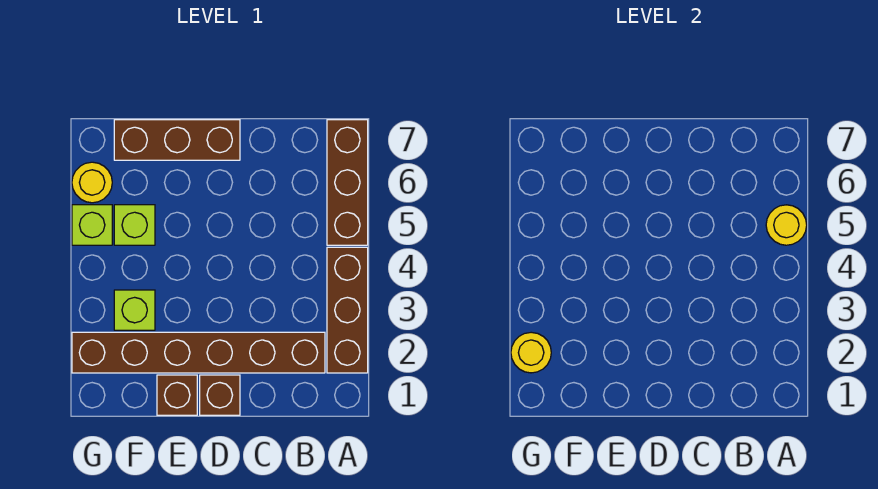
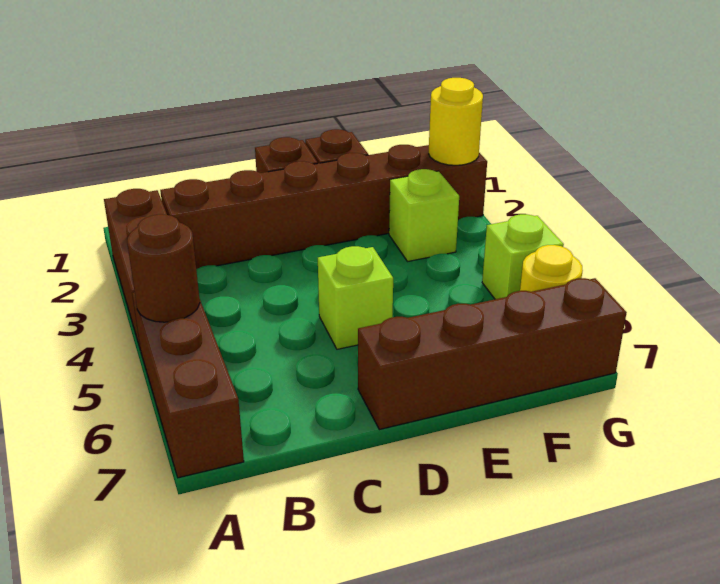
yellow 1x1 round brick [766,205,807,245] -> brown 1x1 round brick [127,214,200,322]
brown 1x3 brick [114,120,240,160] -> brown 1x4 brick [358,278,627,430]
lime 1x1 brick [114,205,155,245] -> lime 1x1 brick moved to [318,246,393,349]

